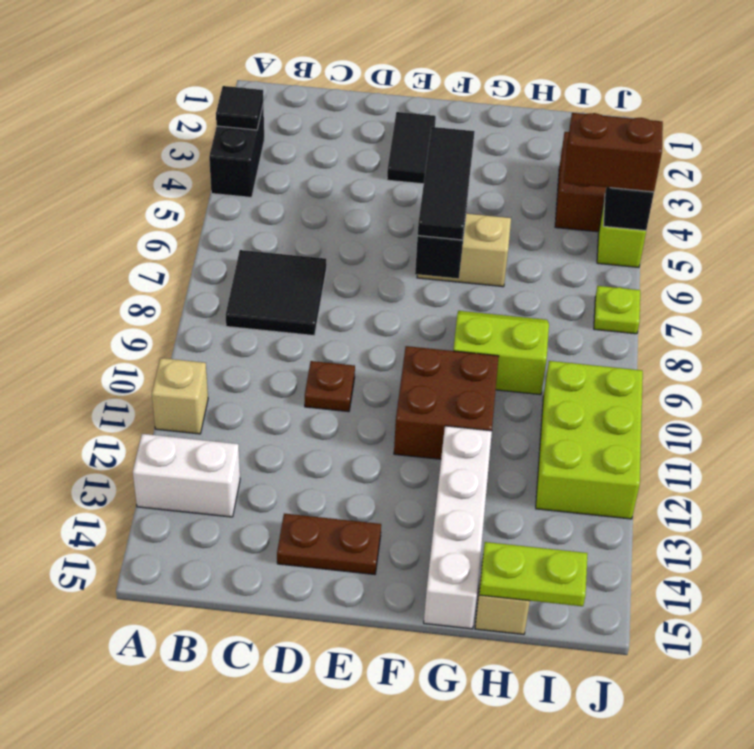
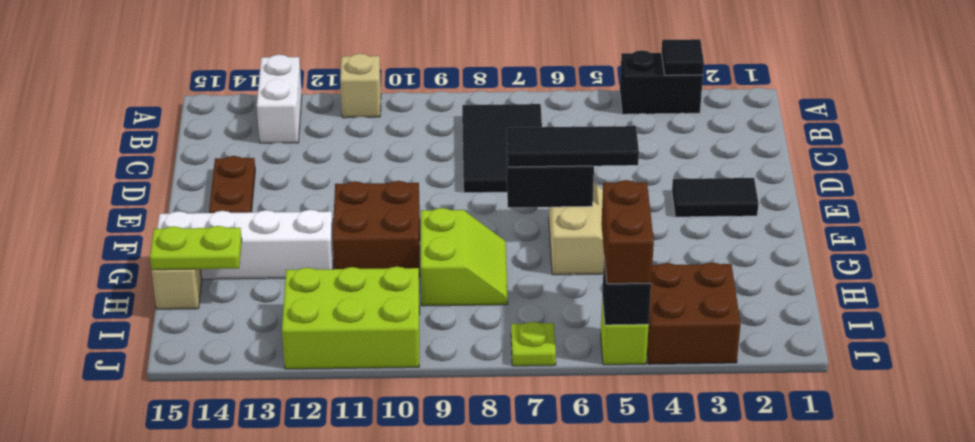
black 2x2 tile [226,250,326,336] -> black 2x3 tile [462,104,542,193]
brown 1x1 plate [305,361,355,412] -> none
lime 1x2 plate [480,542,588,606] -> lime 1x2 plate turned to [150,226,242,270]

